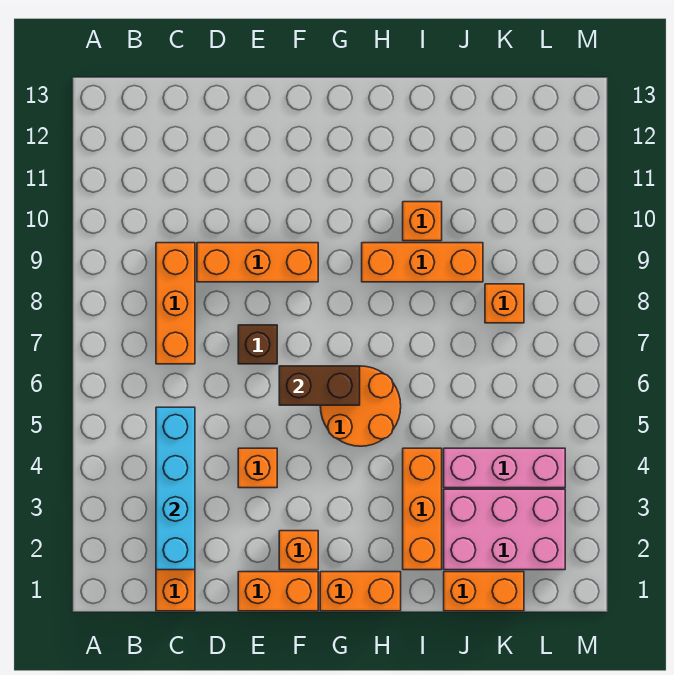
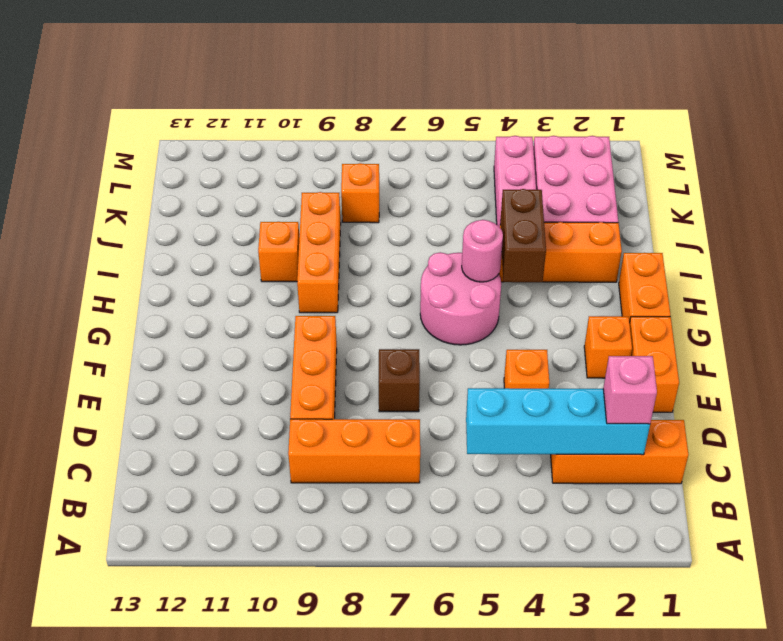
none -> pink 1x1 brick [603,356,657,424]
brown 1x2 brick [279,366,360,405] -> brown 1x2 brick moved to [500,189,546,282]
orange 2x2 round brick [320,366,401,446] -> pink 2x2 round brick [420,252,501,345]
none -> pink 1x1 round brick [462,220,503,282]
orange 1x2 brick [444,572,524,611] -> none

